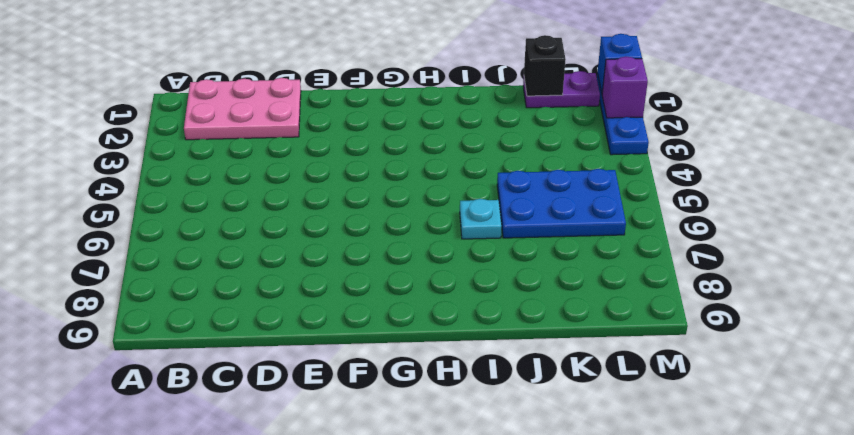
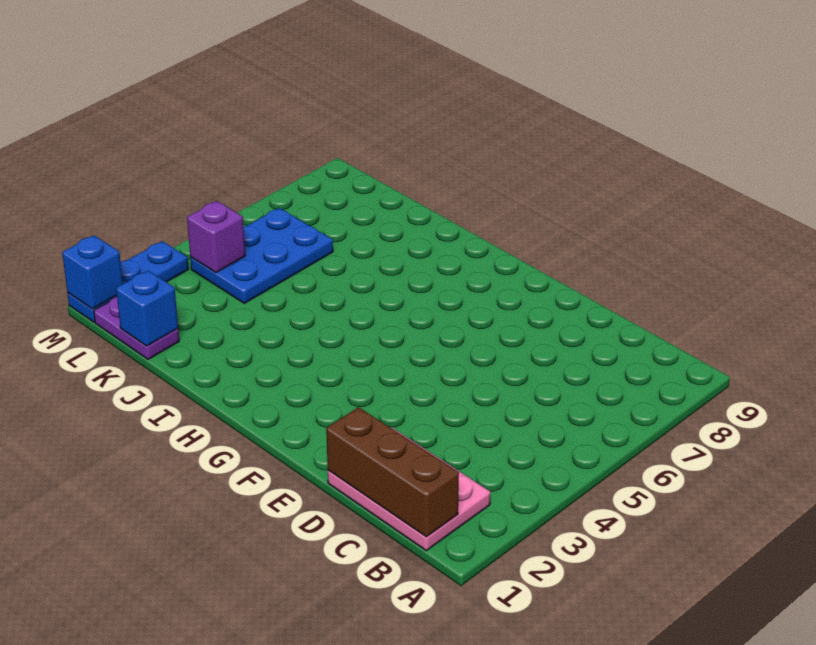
none -> brown 1x3 brick [326,407,459,537]
cyan 1x1 plate [460,199,502,239] -> none
blue 2x3 plate [497,169,626,238] -> blue 2x3 plate turned to [190,208,333,303]
black 1x1 brick [524,35,566,96] -> blue 1x1 brick [116,271,178,346]
purple 1x1 brick [602,57,648,118] -> purple 1x1 brick moved to [187,201,245,273]

